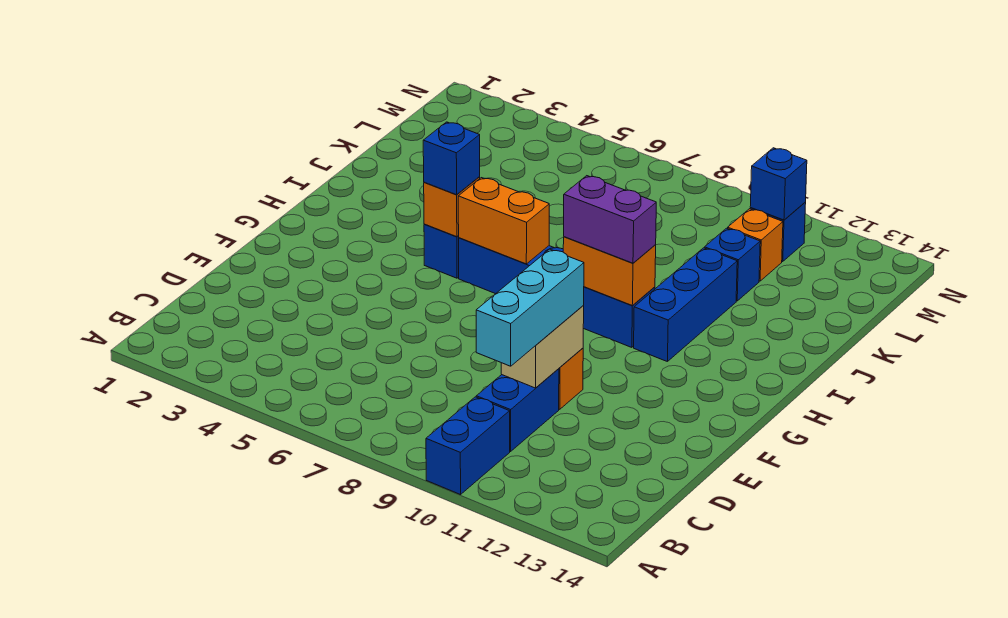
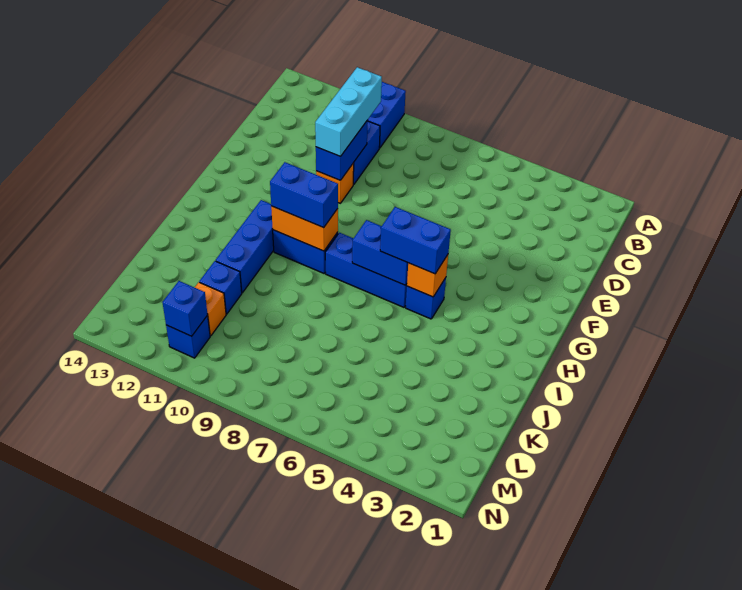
tan 1x2 brick [501,305,584,388] -> blue 1x2 brick [316,120,368,180]
blue 1x1 brick [423,122,480,195] -> blue 1x2 brick [380,207,451,274]
orange 1x2 brick [458,178,549,264] -> blue 1x2 brick [352,220,408,285]
purple 1x2 brick [564,176,656,263] -> blue 1x2 brick [270,162,338,228]

